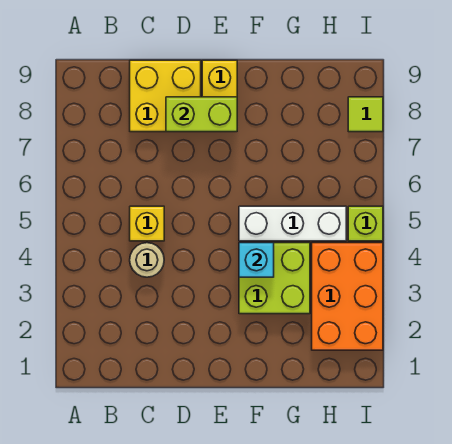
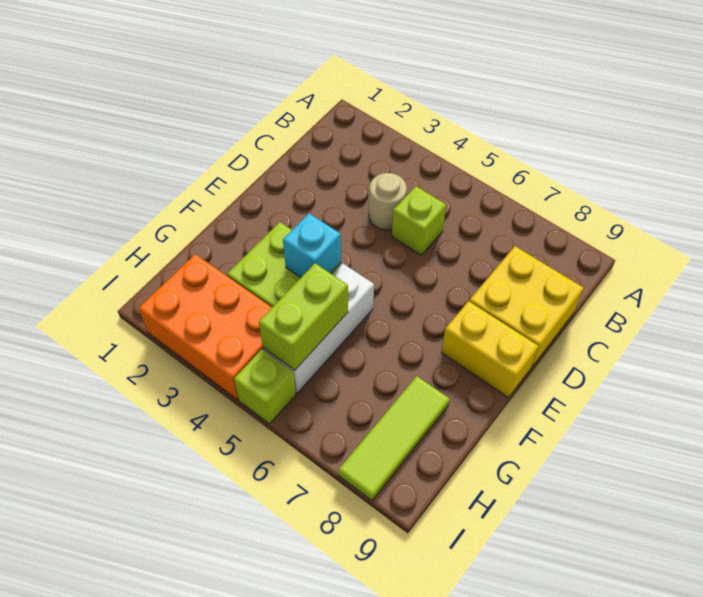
yellow 1x1 brick [130,206,164,241] -> lime 1x1 brick [392,186,446,255]
lime 1x2 brick [166,97,237,132] -> lime 1x2 brick moved to [259,263,348,370]
lime 1x1 tile [348,97,383,132] -> lime 1x3 tile [338,376,450,500]

